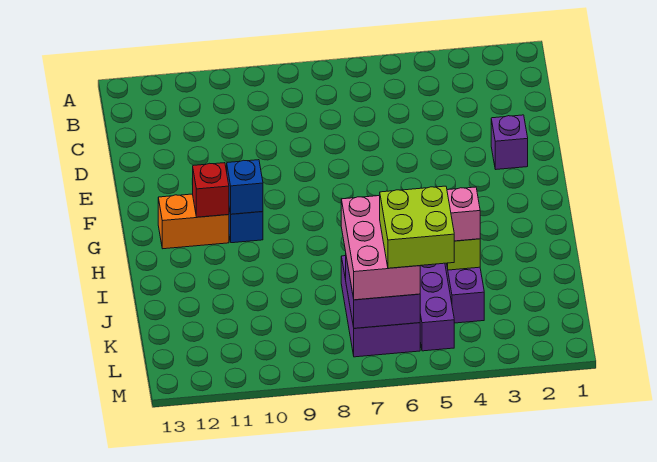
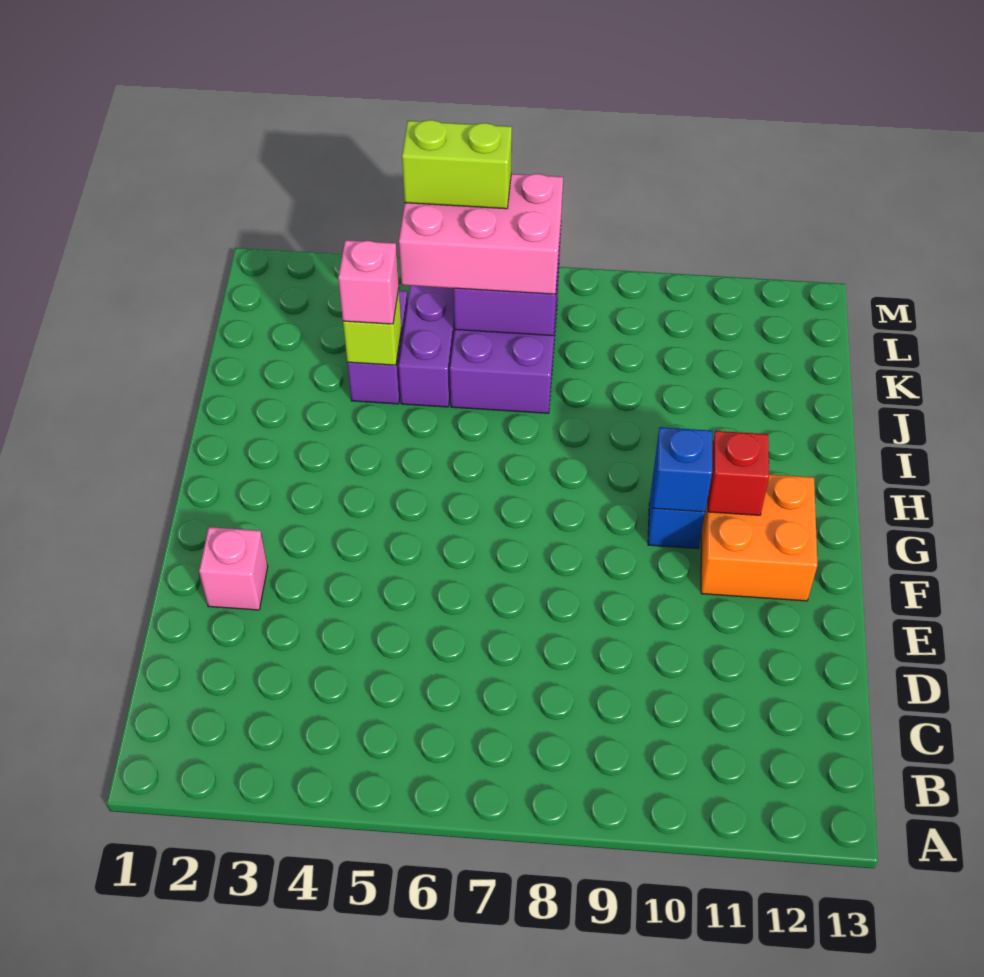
purple 1x1 brick [491,115,528,169] -> pink 1x1 brick [199,527,268,610]
orange 1x2 brick [158,194,229,249] -> orange 2x2 brick [701,474,817,601]
pink 2x3 brick [341,196,420,300] -> pink 2x3 brick turned to [399,174,563,294]
lime 2x2 brick [379,186,454,268] -> lime 1x2 brick [402,120,512,209]

